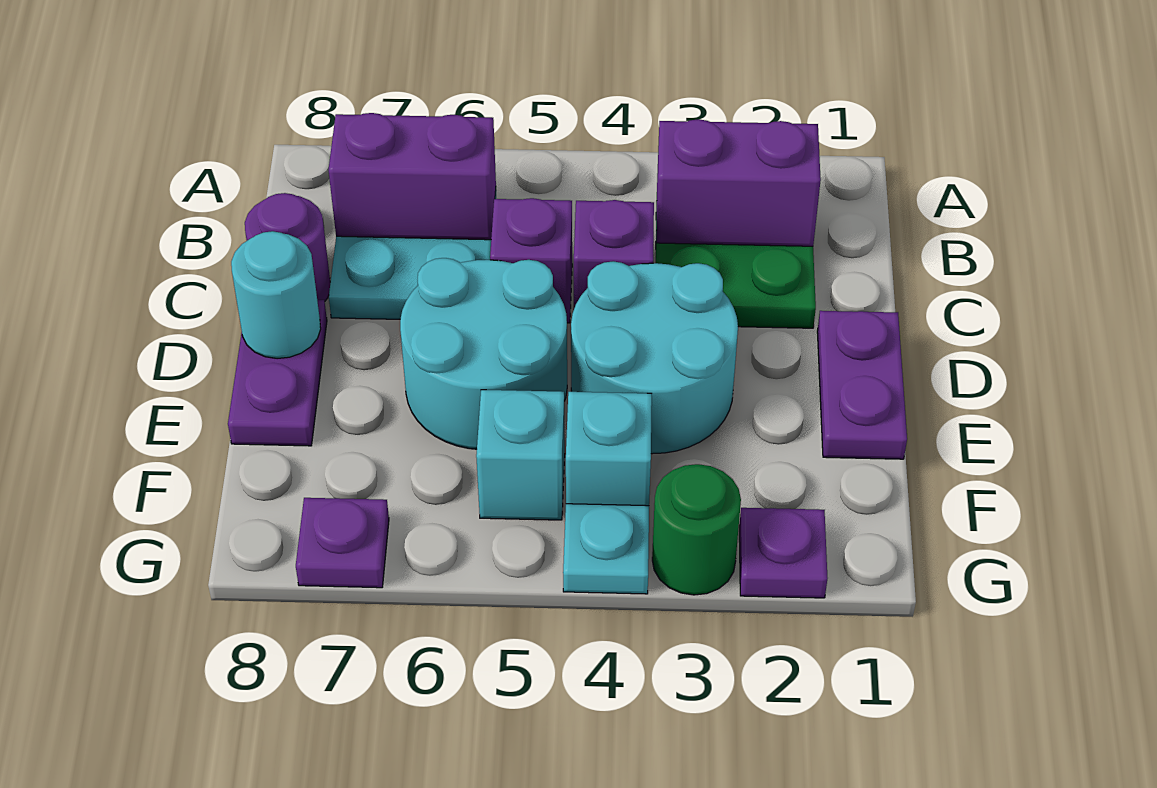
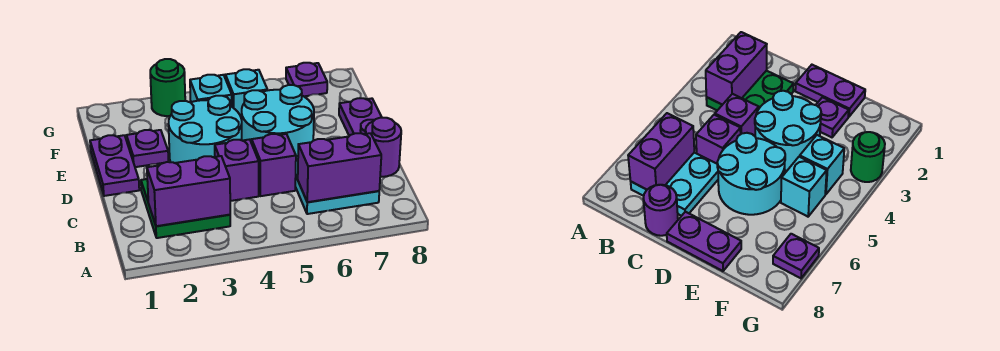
cyan 1x1 round brick [231,231,321,359] -> none
purple 1x1 plate [739,508,827,598] -> purple 1x1 plate moved to [127,130,168,167]
cyan 1x1 plate [563,504,649,594] -> none

